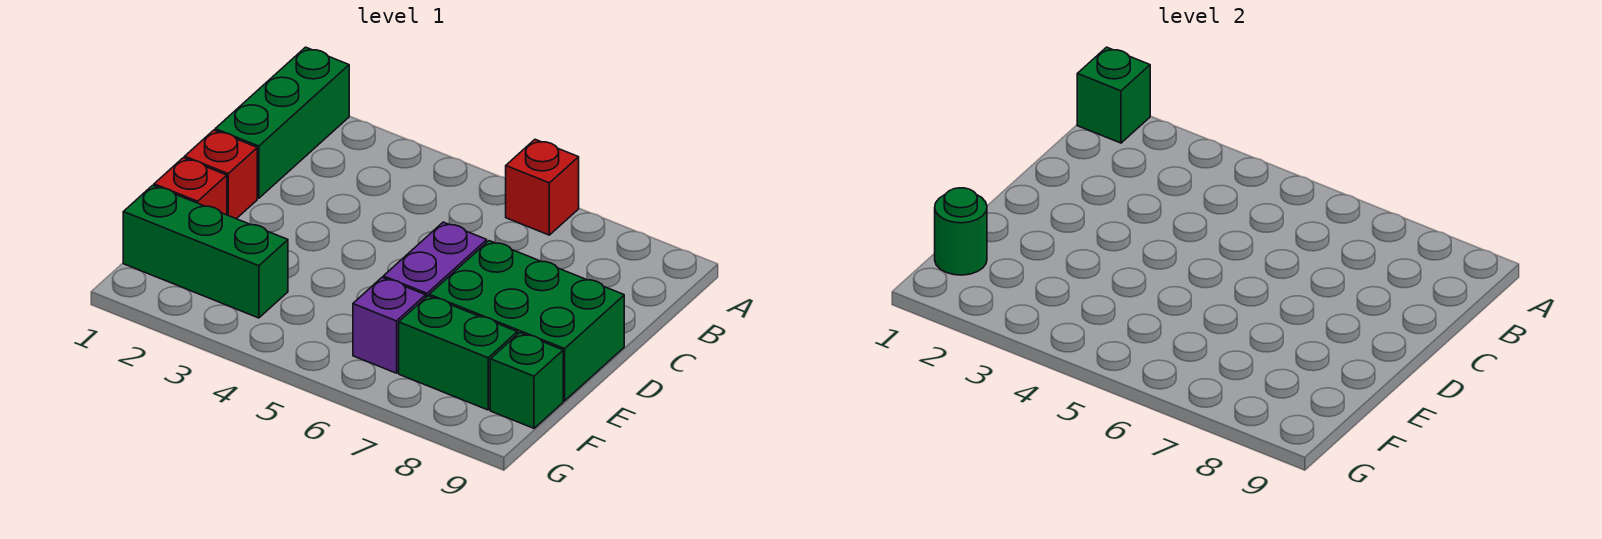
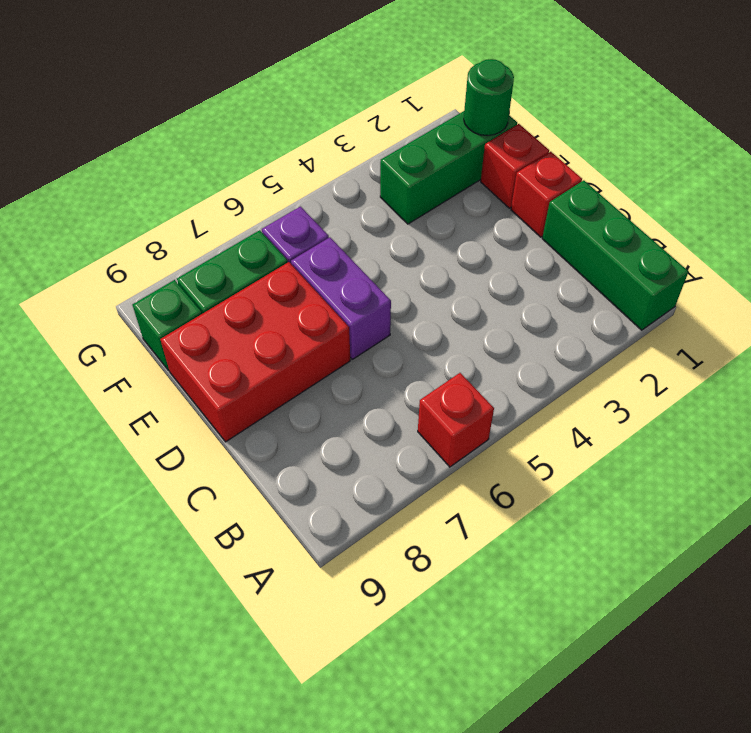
green 1x1 brick [1077,47,1150,143] -> none
green 2x3 brick [429,241,624,401] -> red 2x3 brick [160,262,350,442]

